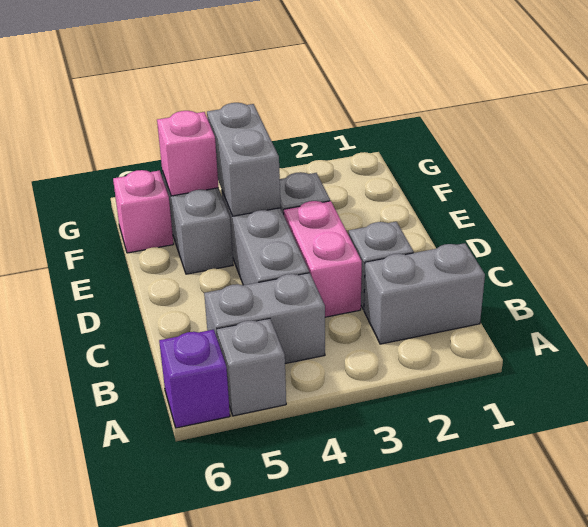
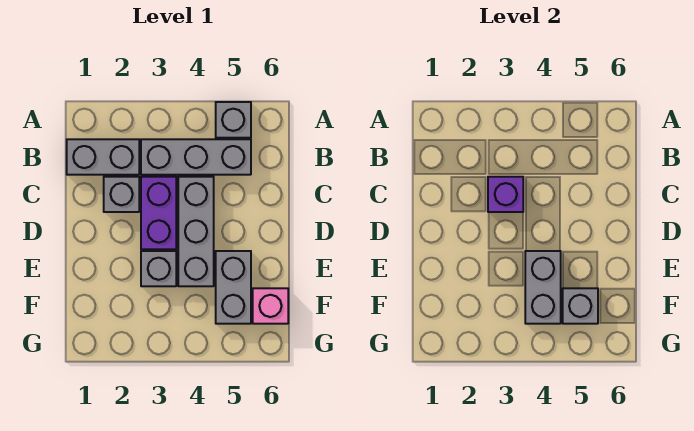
purple 1x1 brick [159,330,230,428] -> purple 1x1 brick moved to [488,177,523,212]
grey 1x2 brick [204,273,325,364] -> grey 1x3 brick [141,139,251,175]
pink 1x2 brick [284,201,362,317] -> purple 1x2 brick [141,177,176,249]
pink 1x1 brick [157,111,219,196] -> grey 1x1 brick [563,288,598,324]

